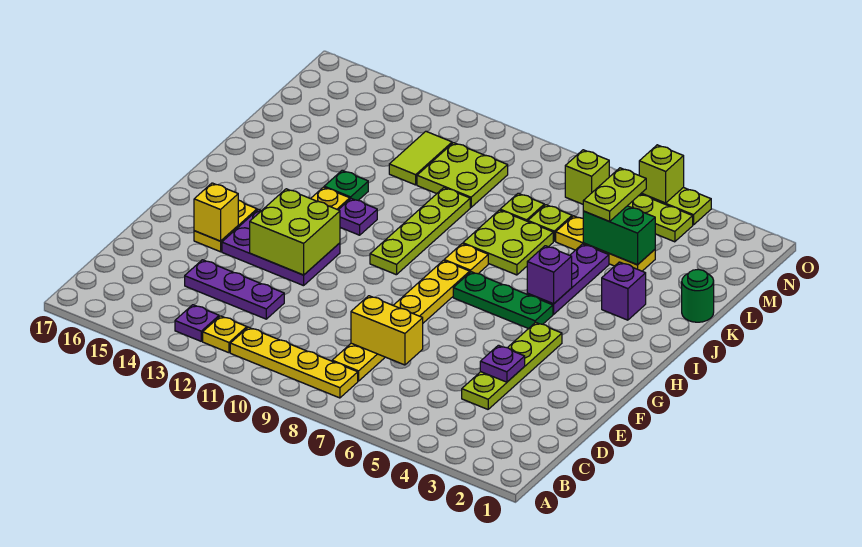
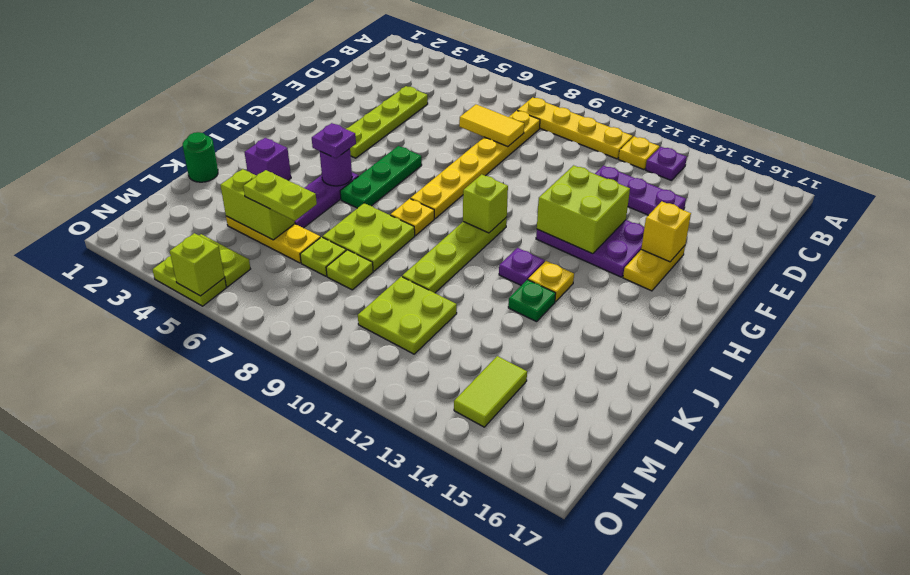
yellow 1x2 brick [351,296,423,365] -> yellow 1x2 tile [459,104,524,147]
purple 1x1 plate [480,345,525,382] -> purple 1x1 plate moved to [312,123,356,158]
green 1x3 plate [453,272,553,329] -> green 1x3 plate turned to [340,146,422,208]
purple 1x1 brick [527,246,572,304] -> purple 1x1 round brick [320,149,352,186]
green 1x2 brick [583,206,655,265] -> lime 1x2 brick [220,169,295,240]
lime 1x2 plate [583,168,646,221] -> lime 1x2 plate turned to [243,170,317,221]
lime 1x2 tile [389,131,452,185] -> lime 1x2 tile moved to [454,356,527,427]
lime 1x1 brick [565,150,609,204] -> lime 1x1 brick moved to [463,174,508,233]

